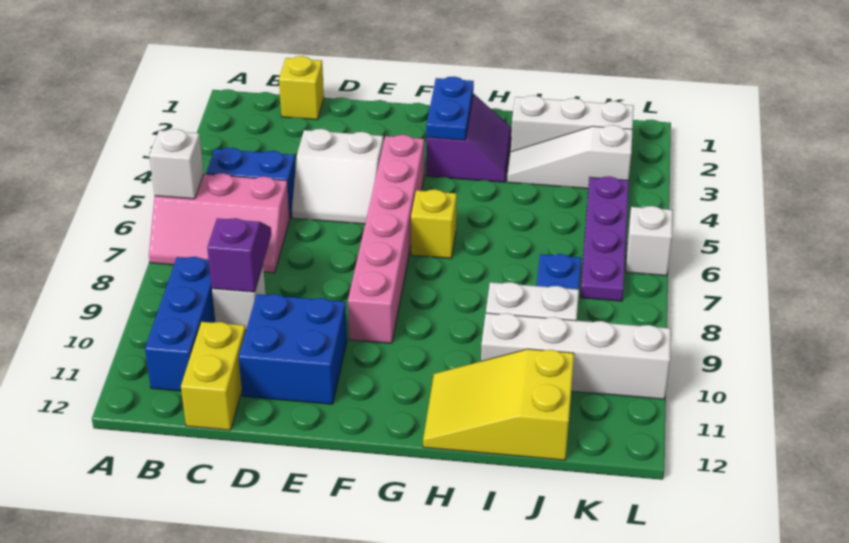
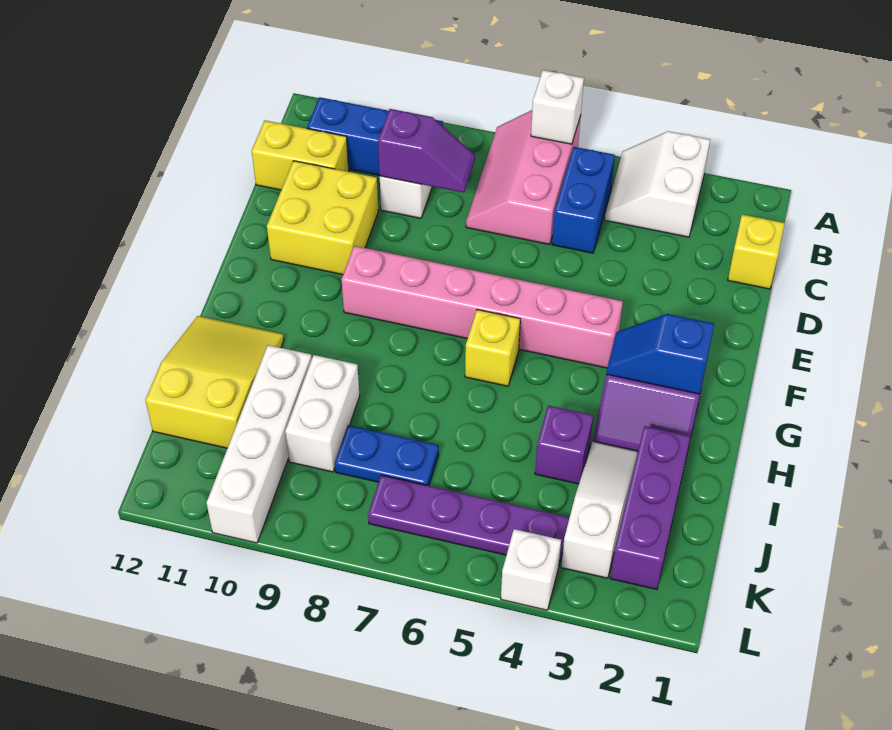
white 2x2 slope [292,129,383,224] -> white 2x2 slope moved to [605,131,710,237]
blue 2x2 brick [239,294,347,404] -> yellow 2x2 brick [267,161,378,275]
blue 1x2 plate [426,76,474,140] -> blue 1x2 slope [606,314,714,394]
white 1x3 brick [511,95,634,152] -> purple 1x3 brick [610,426,690,589]
none -> purple 1x1 brick [535,405,593,484]
white 1x1 brick [626,206,673,276] -> white 1x1 brick moved to [501,529,561,610]

